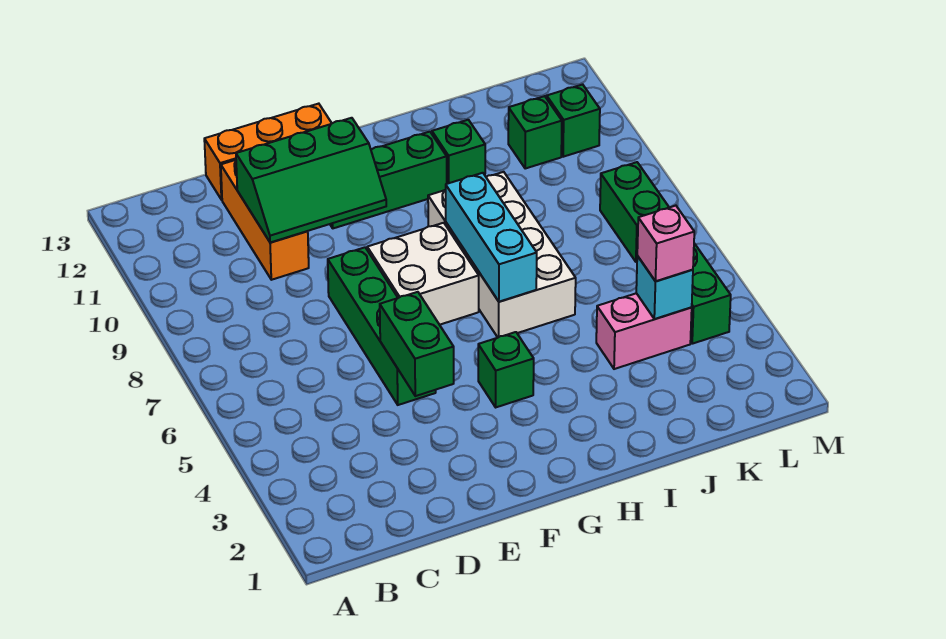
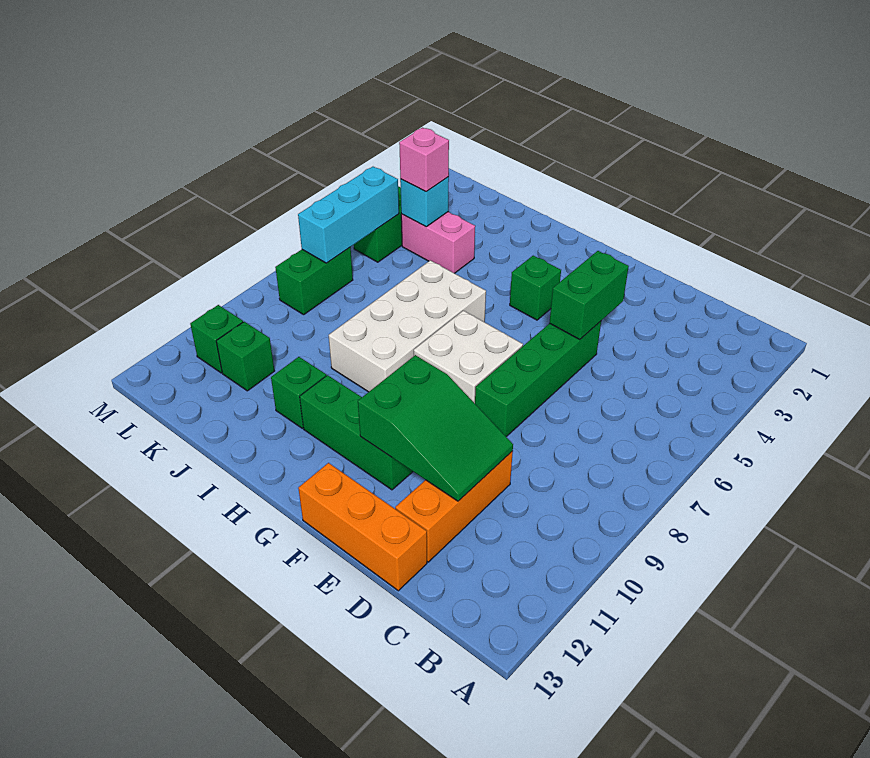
green 2x3 slope [236,118,386,243] -> green 2x3 slope turned to [358,355,513,501]
cyan 1x3 brick [446,173,537,302] -> cyan 1x3 brick moved to [298,167,399,263]

